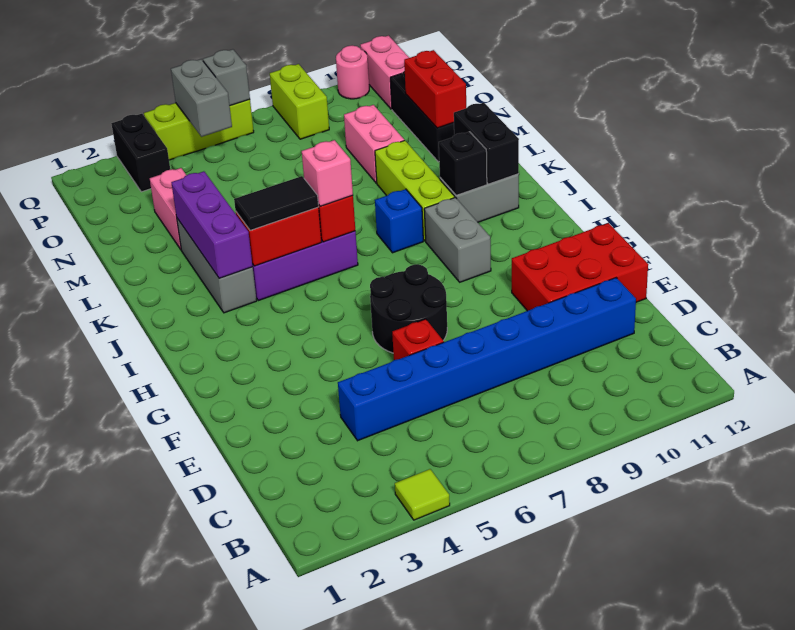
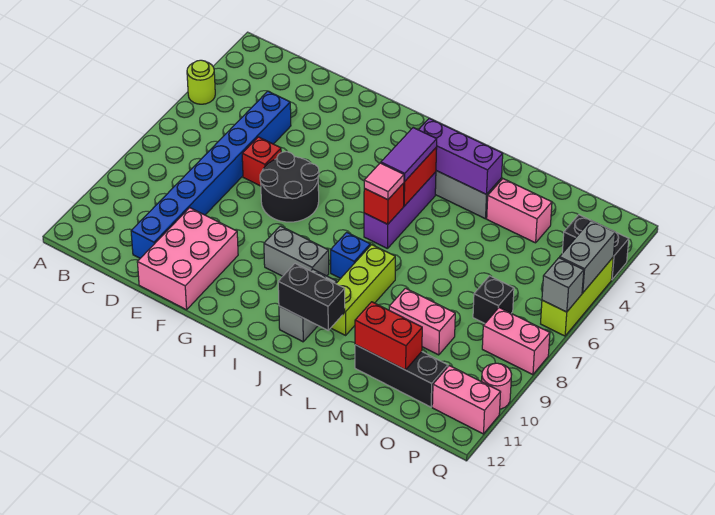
lime 1x1 tile [395,469,450,520] -> lime 1x1 round brick [187,60,215,104]
red 2x3 brick [512,223,648,311] -> pink 2x3 brick [137,208,238,310]
black 1x2 tile [234,176,319,231] -> purple 1x2 tile [381,128,437,182]
pink 1x1 brick [302,140,353,206] -> pink 1x1 tile [364,163,404,200]
lime 1x3 brick [375,140,455,241] -> lime 1x3 brick turned to [331,245,395,335]
black 1x1 brick [439,132,487,195] -> black 1x1 brick moved to [473,276,514,323]
grey 1x2 brick [171,59,232,137] -> grey 1x2 brick turned to [560,221,615,293]
lime 1x2 brick [270,64,329,139] -> pink 1x2 brick [482,308,550,375]

